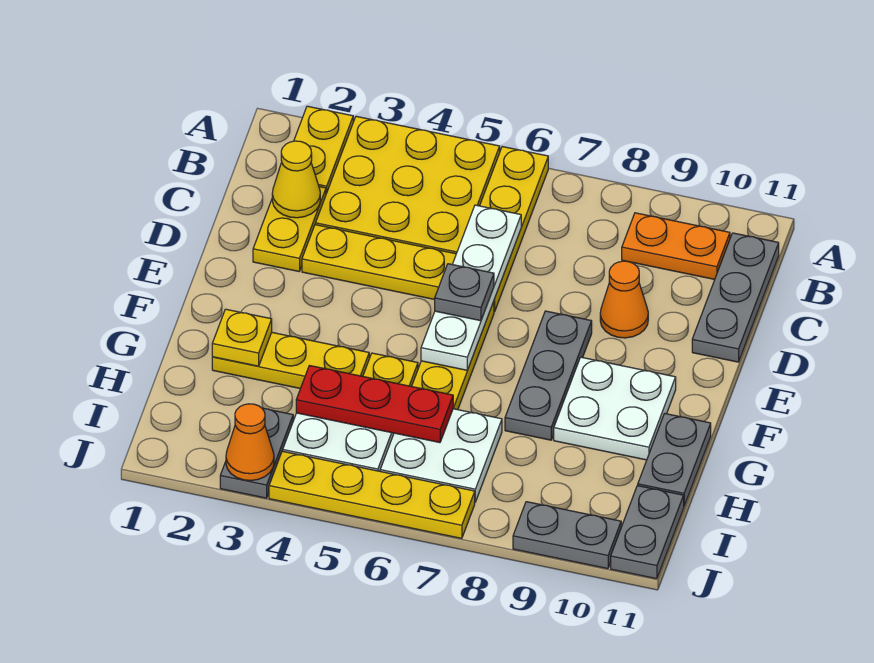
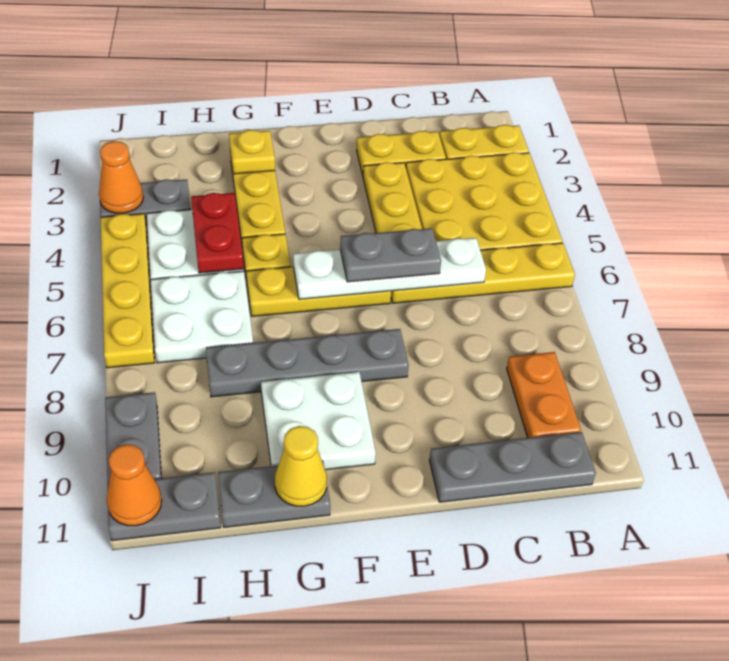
yellow 1x1 cone [272,141,320,218] -> yellow 1x1 cone moved to [275,426,327,506]
orange 1x1 cone [600,261,648,338] -> orange 1x1 cone moved to [107,444,162,526]
grey 1x1 plate [435,264,494,321] -> grey 1x2 plate [340,228,441,282]
grey 1x3 plate [505,311,592,440] -> grey 1x4 plate [206,329,409,397]
red 1x3 plate [296,366,453,443] -> red 1x2 plate [191,193,244,273]

